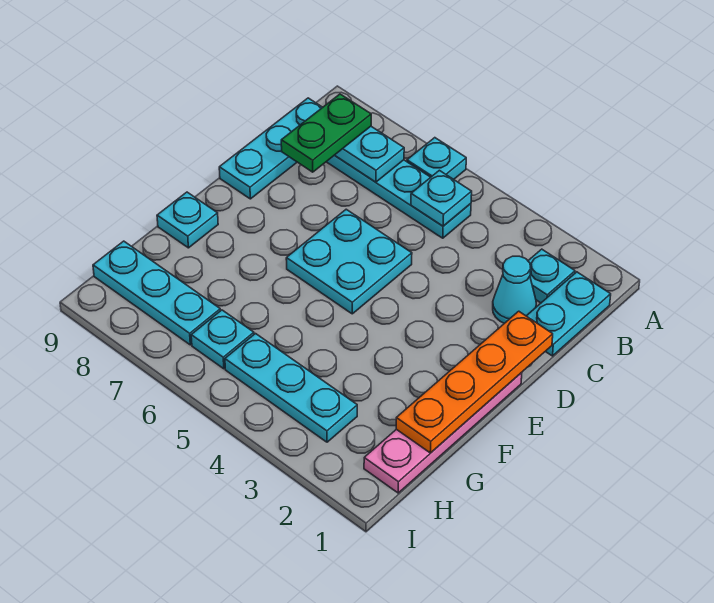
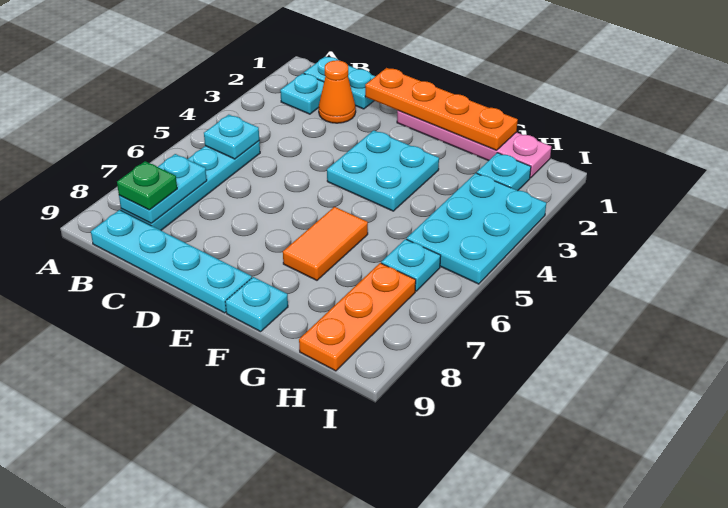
cyan 1x1 plate [407,138,466,179] -> cyan 1x1 plate moved to [477,153,531,191]
green 1x2 plate [281,94,371,172] -> green 1x1 plate [117,161,177,210]
cyan 1x3 plate [219,98,322,199] -> cyan 1x4 plate [91,210,252,313]
cyan 1x1 cone [493,256,536,323] -> orange 1x1 cone [319,60,356,123]
cyan 2x2 plate [286,209,412,314] -> cyan 2x2 plate moved to [327,130,439,211]
none -> orange 1x2 tile [283,207,368,280]
cyan 1x3 plate [225,334,357,442] -> cyan 2x3 plate [407,173,546,284]
cyan 1x3 plate [93,241,220,345] -> orange 1x3 plate [299,263,416,371]

